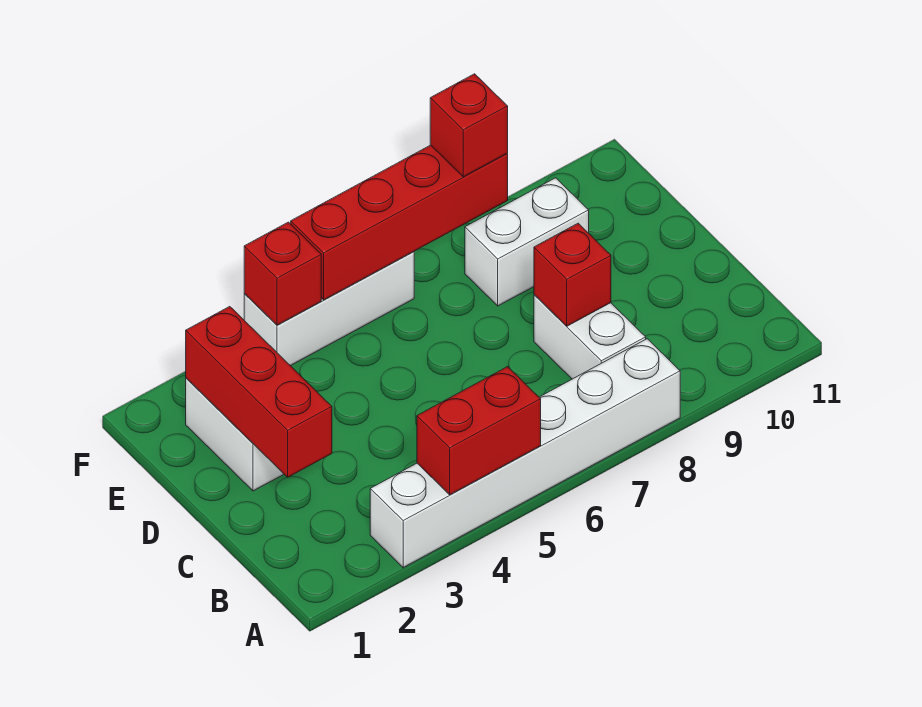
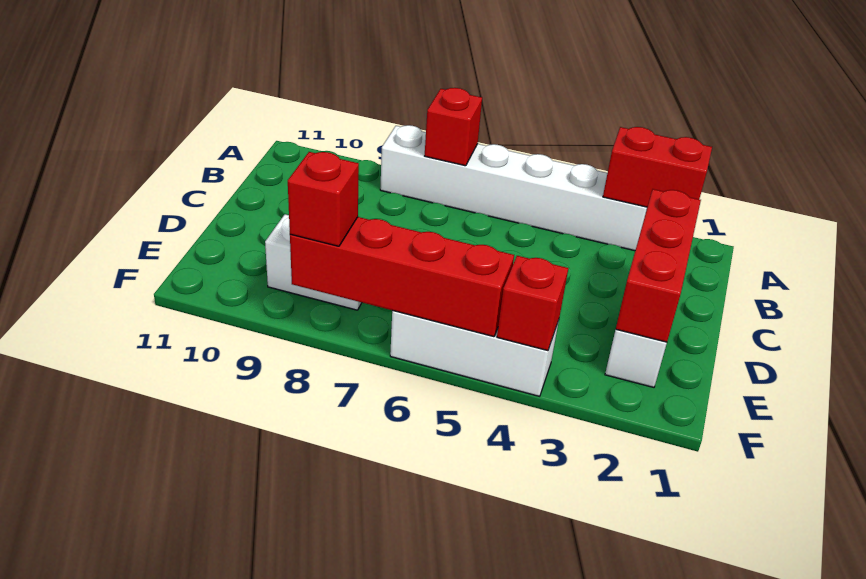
red 1x2 brick [417,367,541,495] -> red 1x2 brick moved to [603,127,712,207]
white 1x2 brick [534,295,646,379] -> none
red 1x1 brick [534,223,611,326] -> red 1x1 brick moved to [425,88,482,166]

